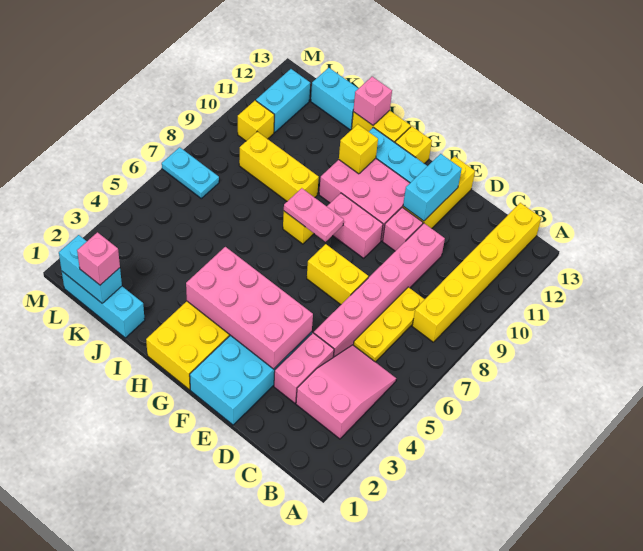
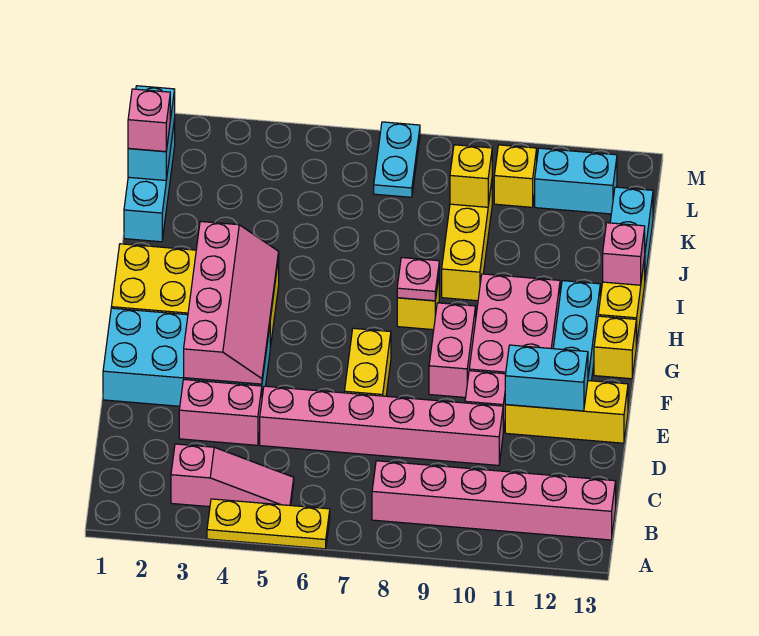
pink 2x3 slope [296,345,396,439] -> pink 1x3 slope [171,444,294,507]
yellow 1x6 brick [412,203,541,342] -> pink 1x6 brick [372,461,616,540]
yellow 1x3 plate [354,287,425,362] -> yellow 1x3 plate moved to [207,499,330,549]
pink 2x4 brick [186,247,313,369] -> pink 2x4 slope [184,221,279,384]
pink 1x2 plate [284,188,344,242] -> pink 1x1 plate [397,258,439,301]
yellow 1x1 brick [339,124,378,174] -> yellow 1x1 brick moved to [450,145,492,207]

